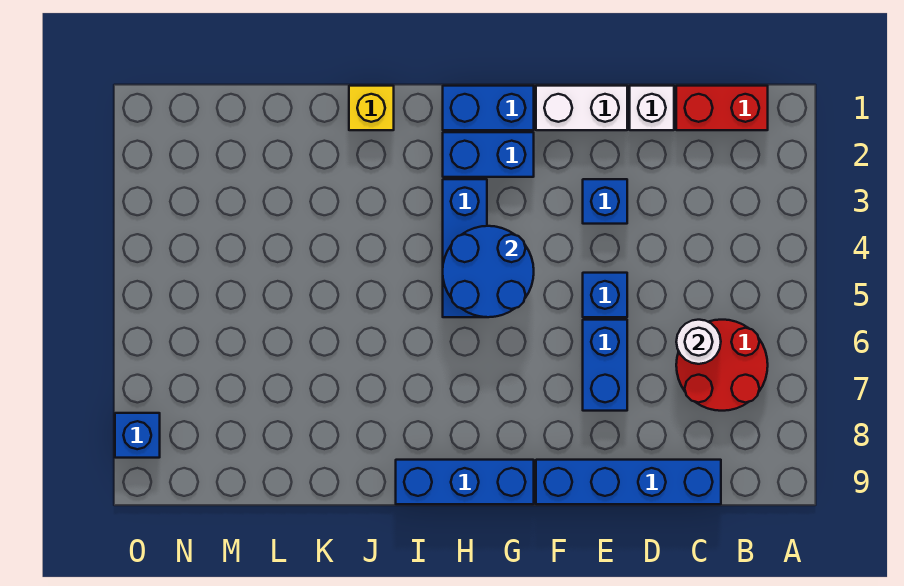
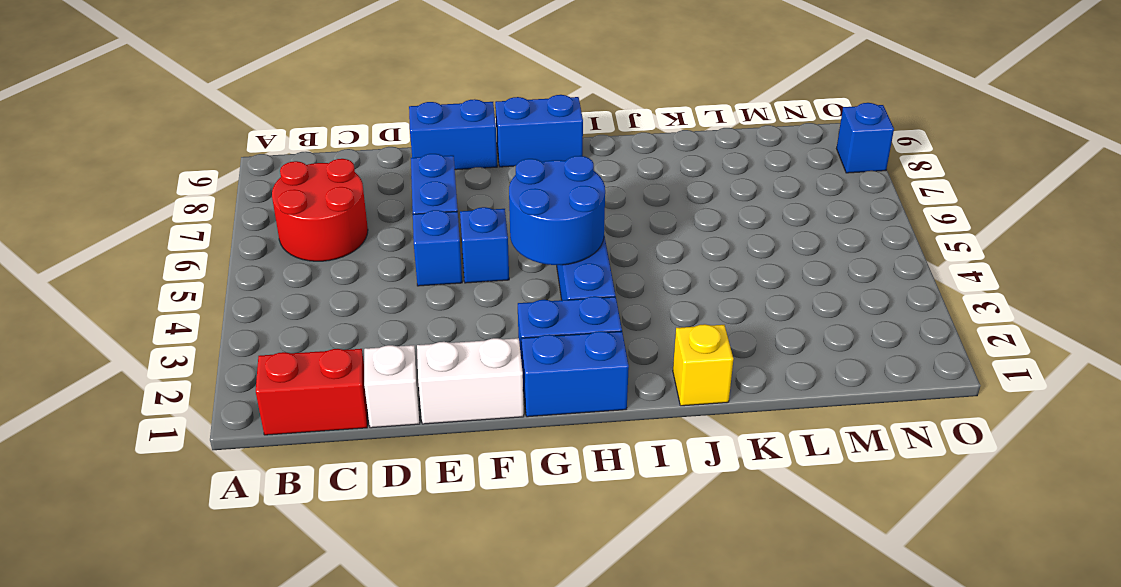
white 1x1 round brick [676,320,721,364] -> none
blue 1x4 brick [536,460,721,504] -> blue 1x2 brick [409,99,497,170]
blue 1x1 brick [583,179,627,224] -> blue 1x1 brick moved to [460,207,509,283]
blue 1x3 brick [396,460,534,504] -> blue 1x2 brick [495,95,583,167]

